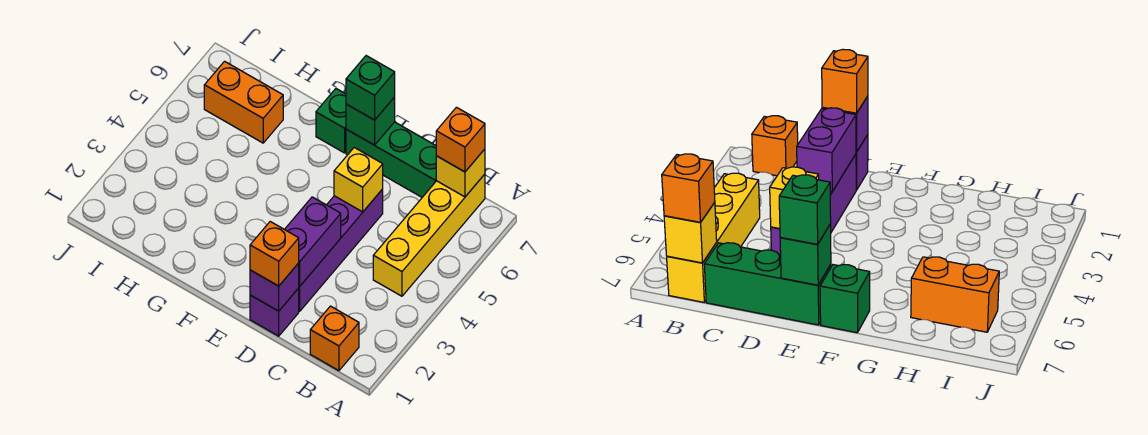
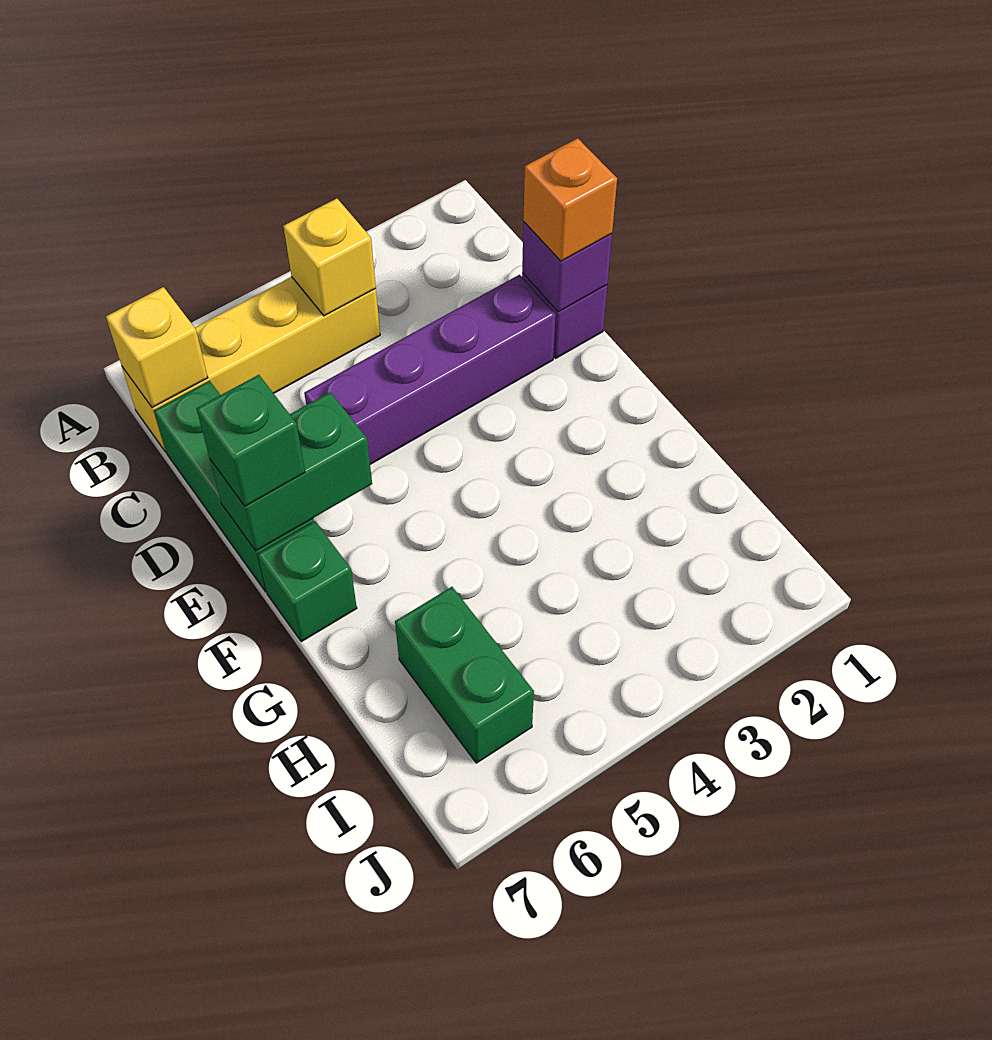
orange 1x1 brick [310,306,359,371] -> none
orange 1x1 brick [436,107,485,172] -> none
purple 1x2 brick [285,197,341,286] -> none
yellow 1x1 brick [334,148,383,212] -> yellow 1x1 brick moved to [284,199,376,316]
green 1x1 brick [346,97,395,145] -> green 1x2 brick [210,392,372,551]
orange 1x2 brick [204,61,283,143] -> green 1x2 brick [395,587,534,763]

